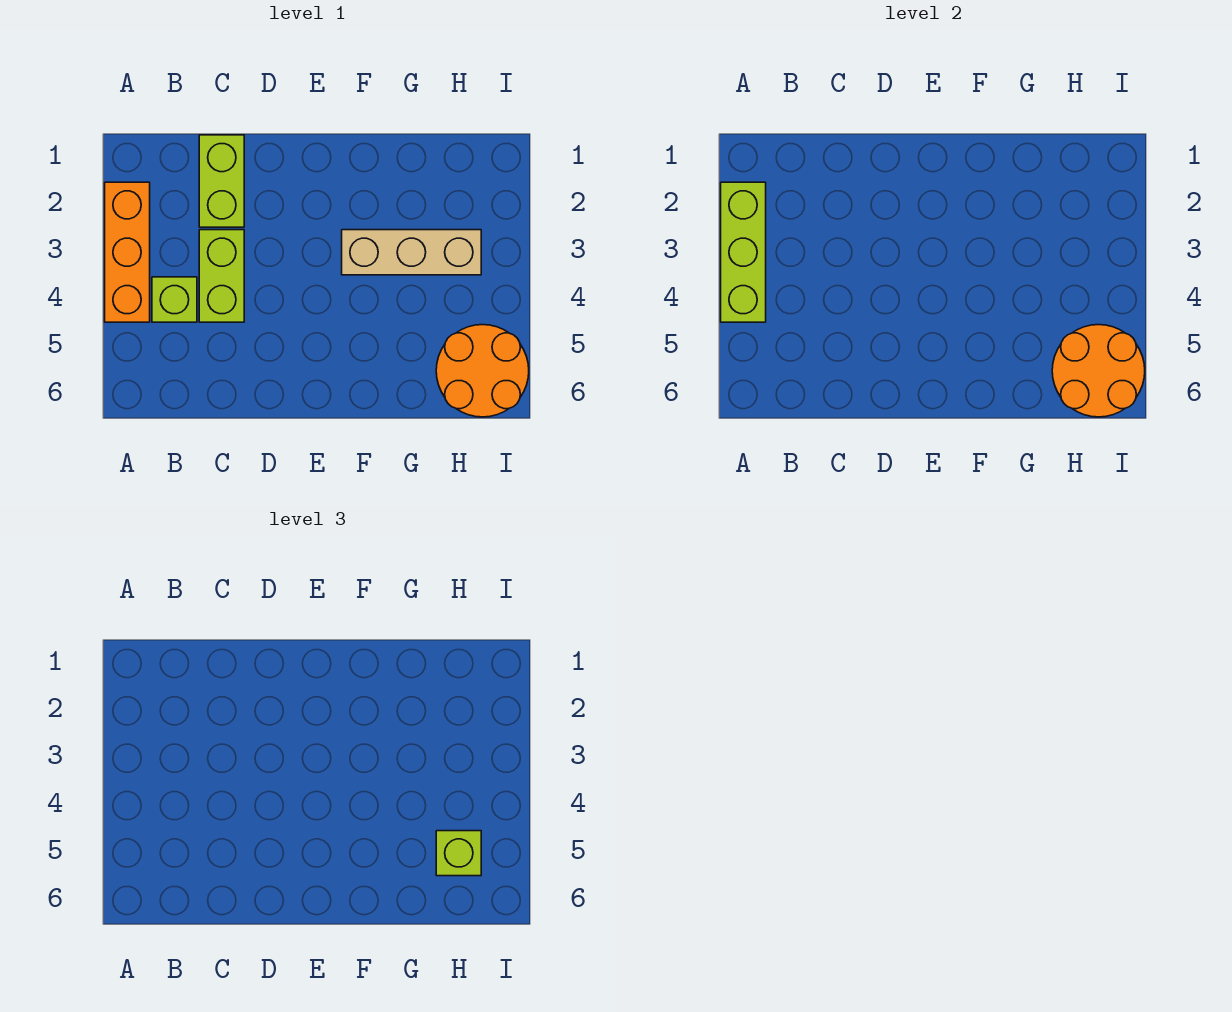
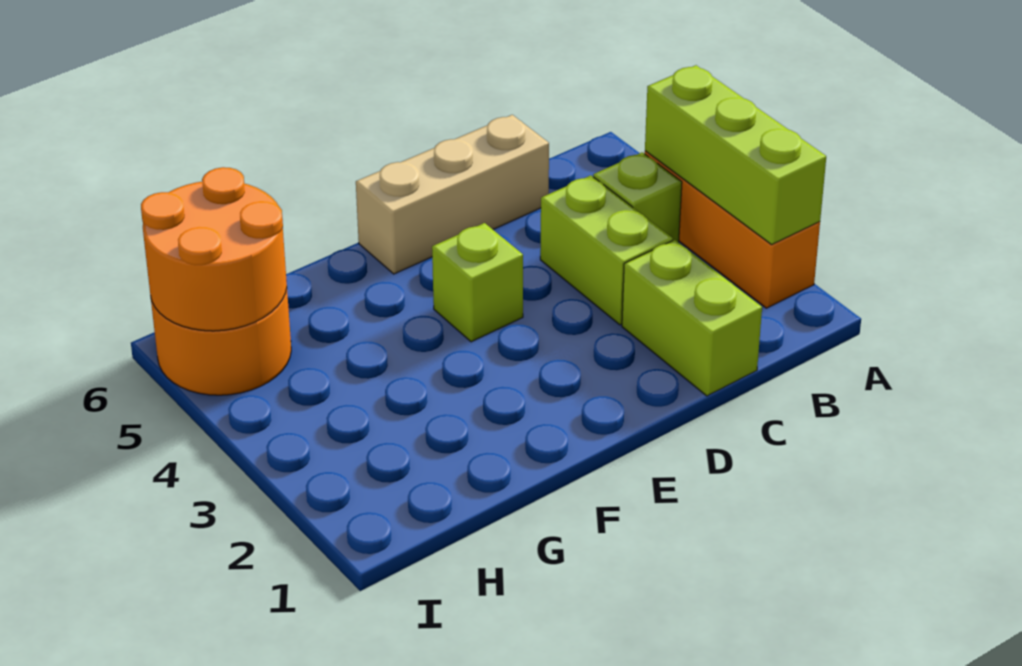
tan 1x3 brick [342,230,481,275] -> tan 1x3 brick moved to [356,115,549,274]
lime 1x1 brick [436,831,481,876] -> lime 1x1 brick moved to [432,223,523,342]

